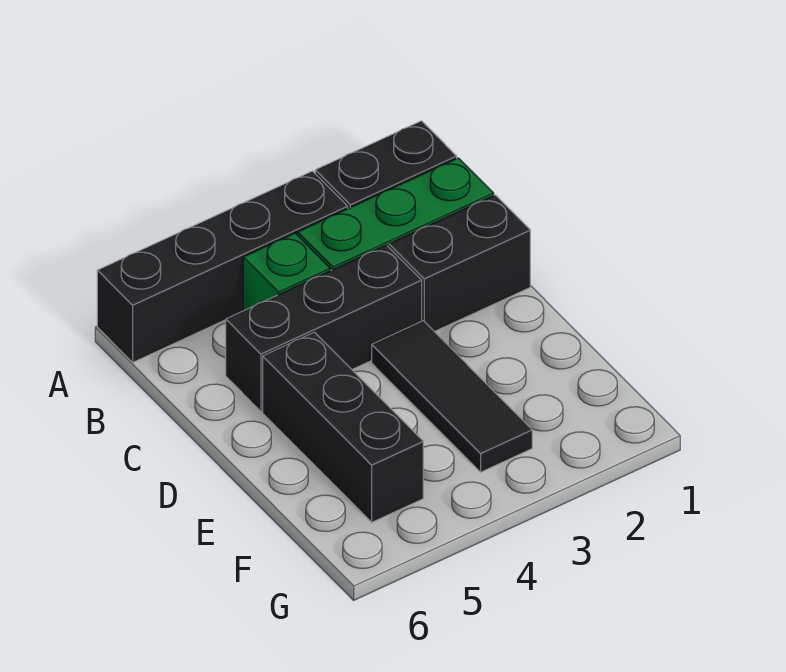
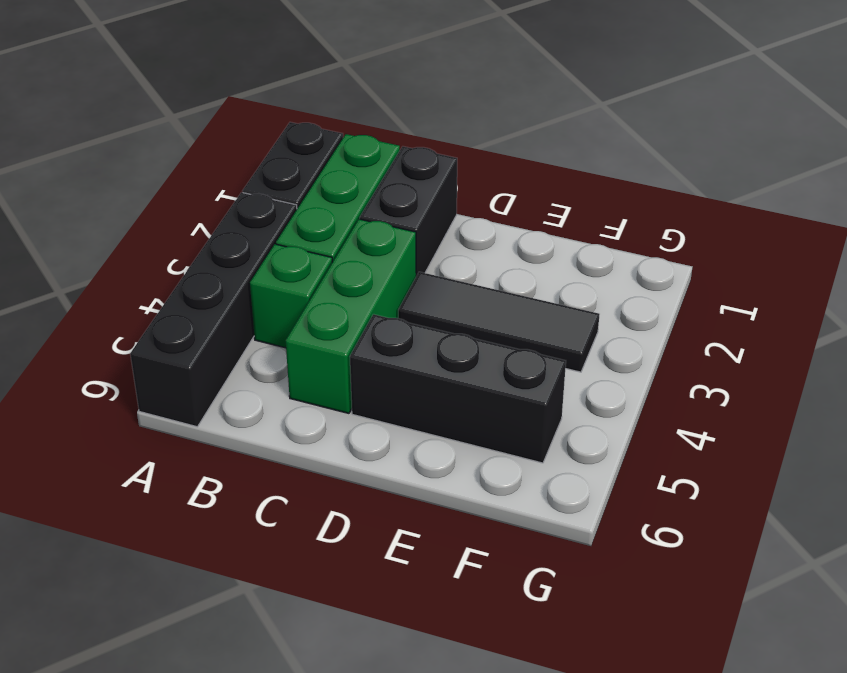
black 1x3 brick [226,245,422,411] -> green 1x3 brick [286,219,416,413]

